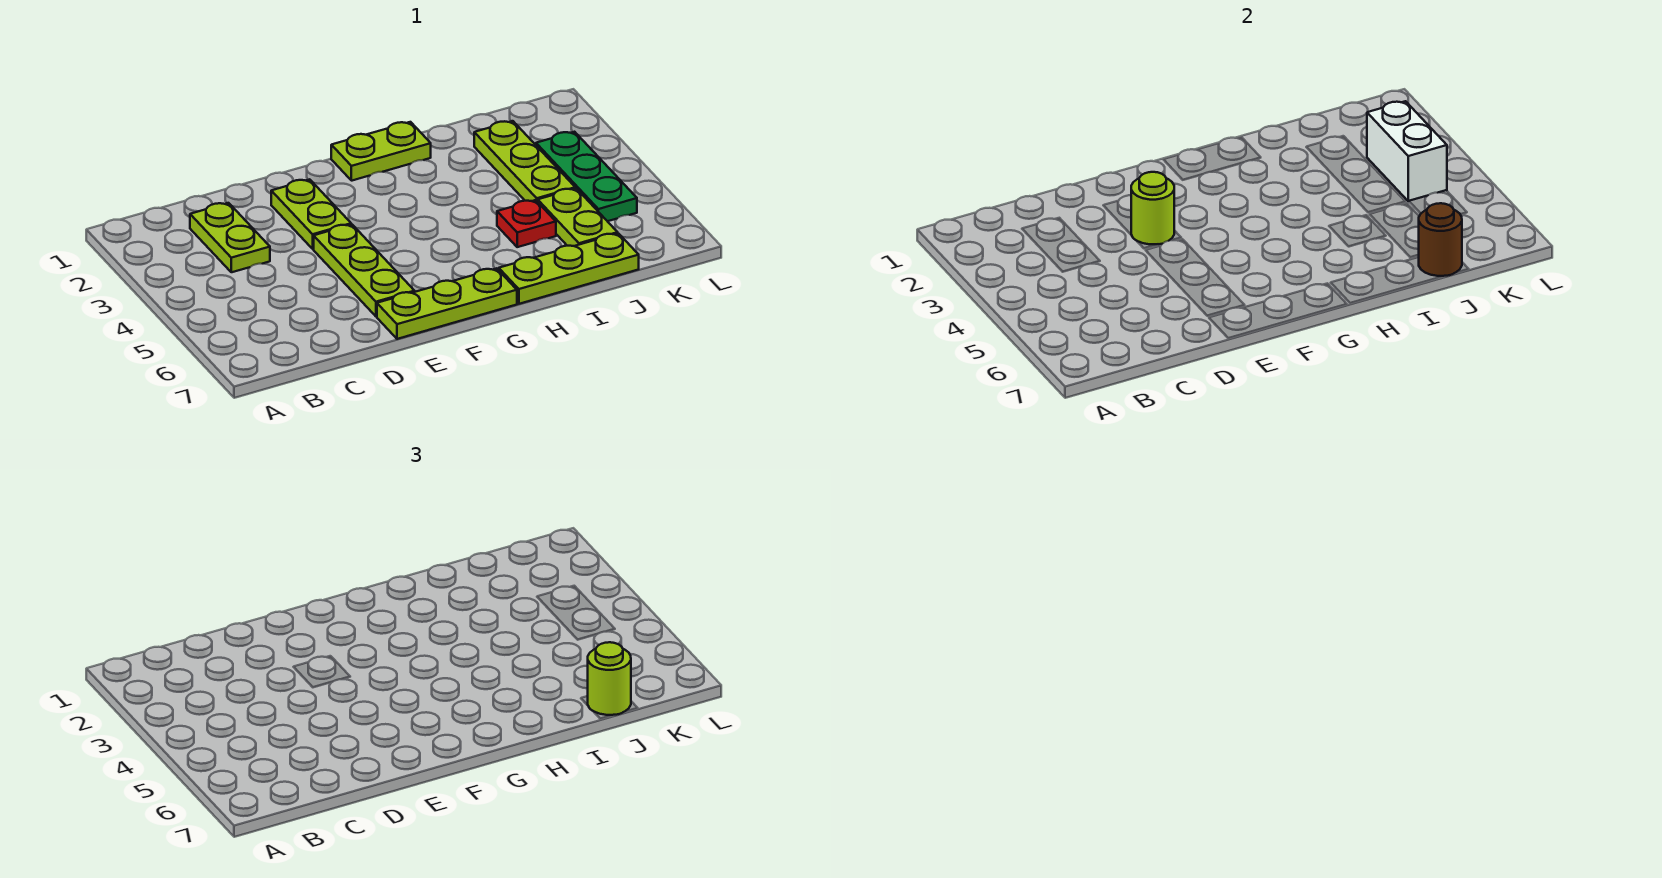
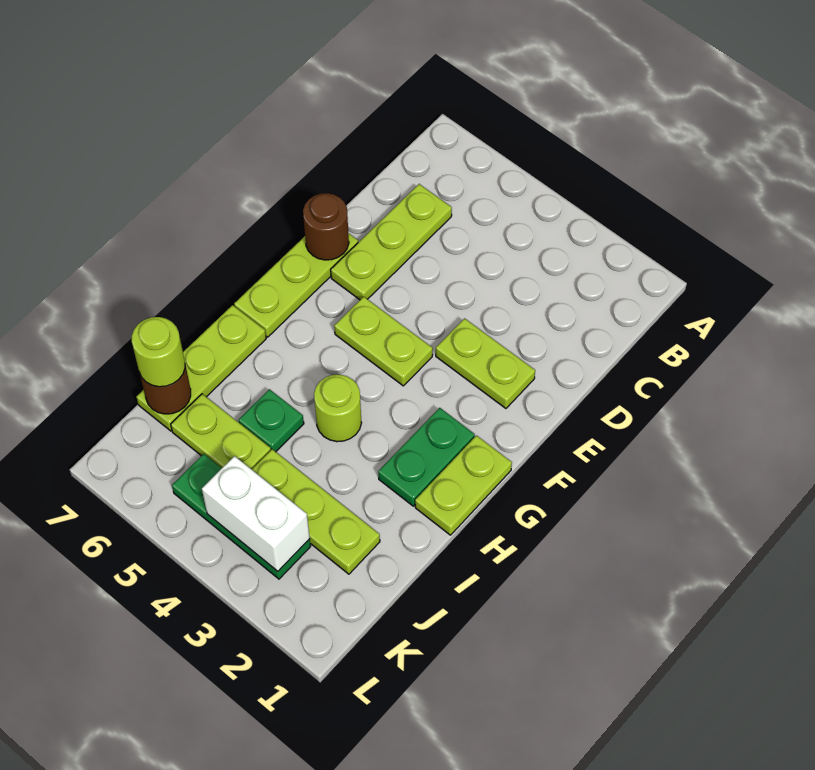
lime 1x2 plate [190,203,270,272] -> lime 1x2 plate moved to [334,297,433,386]
lime 1x1 round brick [1131,172,1174,244] -> lime 1x1 round brick moved to [314,375,361,442]
lime 1x3 plate [314,224,415,316] -> lime 1x3 plate turned to [331,184,452,300]
none -> brown 1x1 round brick [303,193,349,260]
none -> green 1x2 plate [378,408,475,506]
red 1x1 plate [497,200,556,247] -> green 1x1 plate [239,389,304,452]

